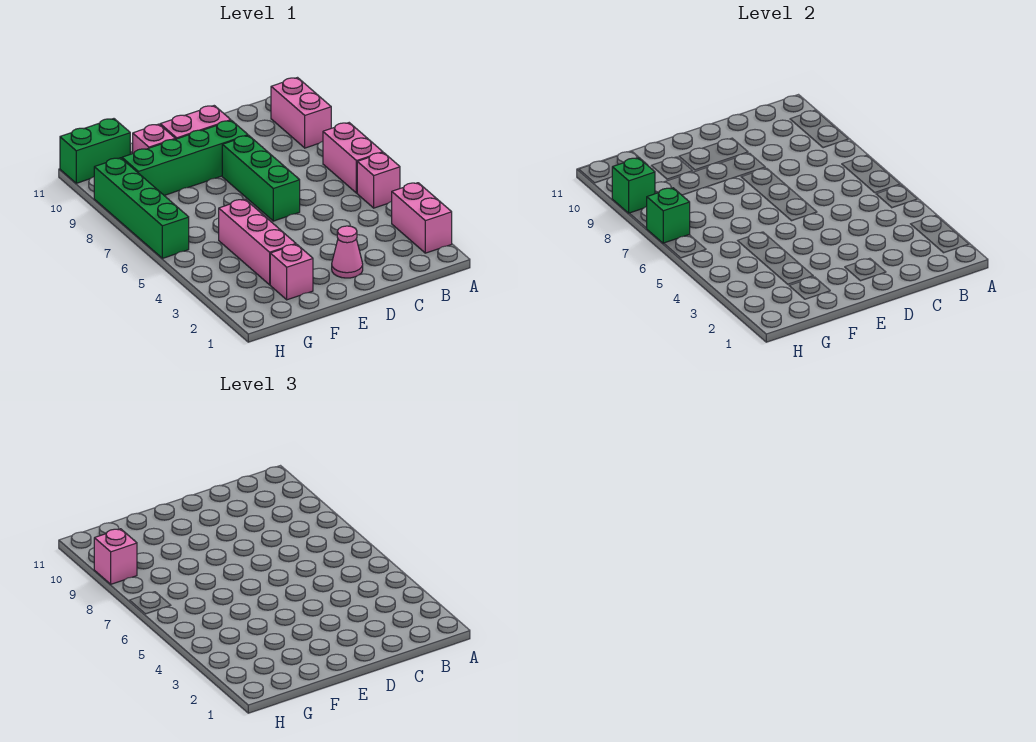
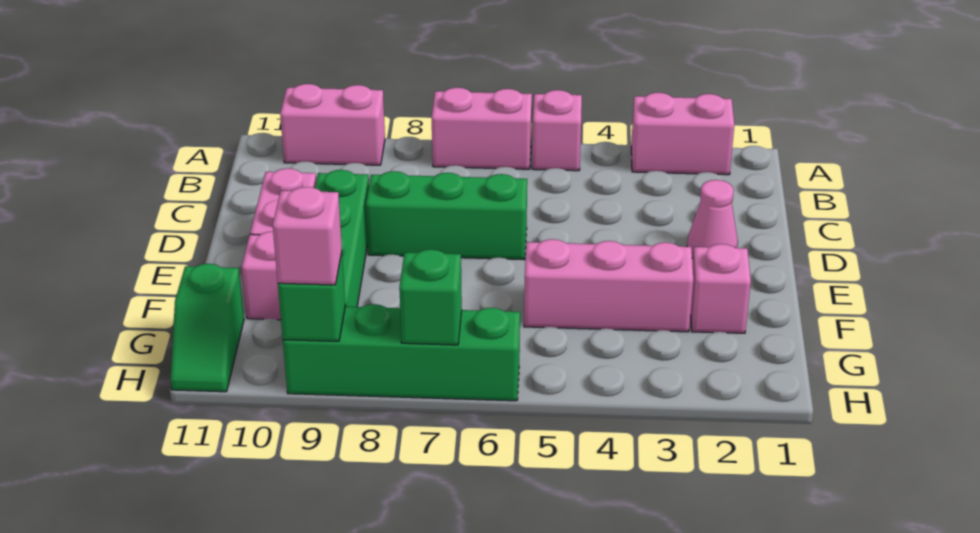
green 1x2 brick [60,119,130,183] -> green 1x2 slope [170,264,244,392]

